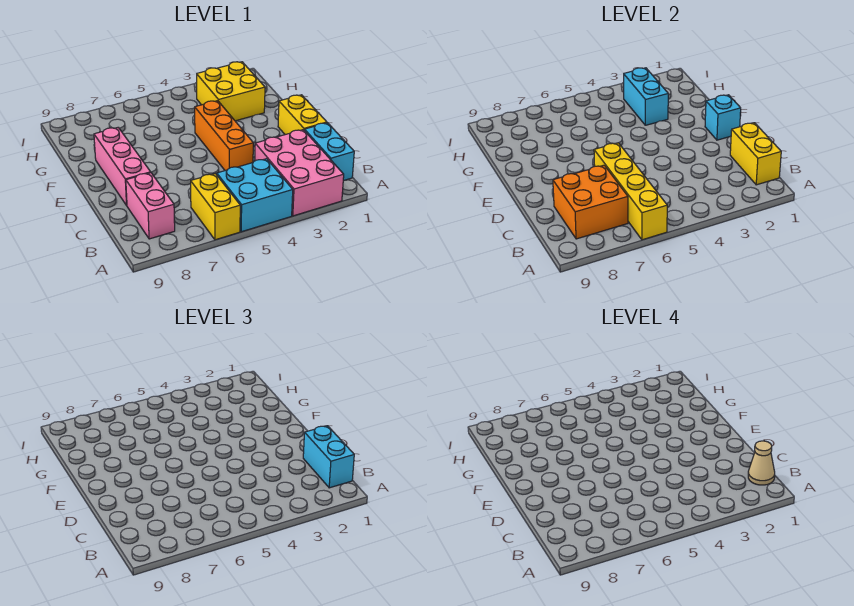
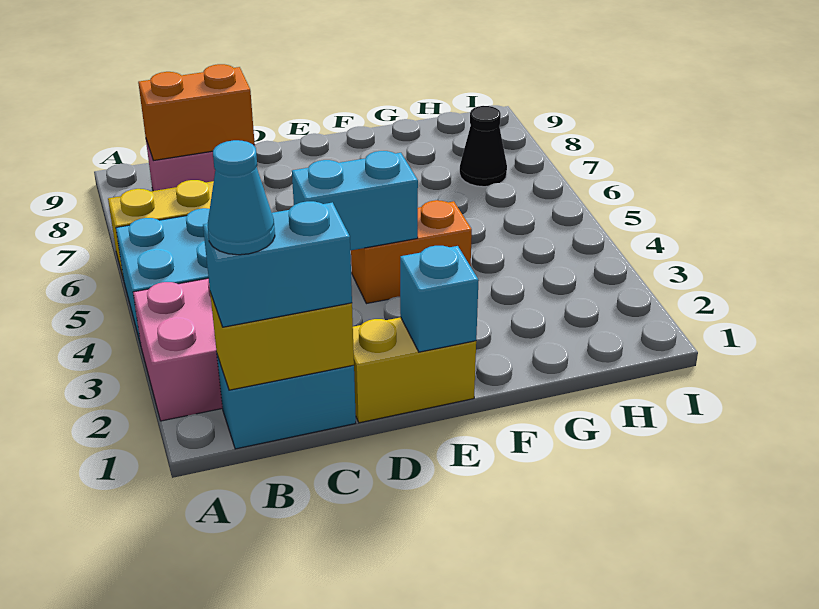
yellow 1x4 brick [594,143,667,240] -> none
tan 1x1 cone [748,441,775,485] -> cyan 1x1 cone [208,140,275,255]
orange 2x2 brick [553,165,628,239] -> orange 1x2 brick [138,64,255,161]
orange 1x3 brick [195,101,253,171] -> orange 1x2 brick [351,200,472,304]
pink 1x3 brick [94,128,151,205] -> none
yellow 2x2 brick [197,62,265,121] -> none
cyan 1x2 brick [624,68,668,125] -> cyan 1x2 brick moved to [292,151,418,251]
none -> black 1x1 cone [460,106,507,187]

